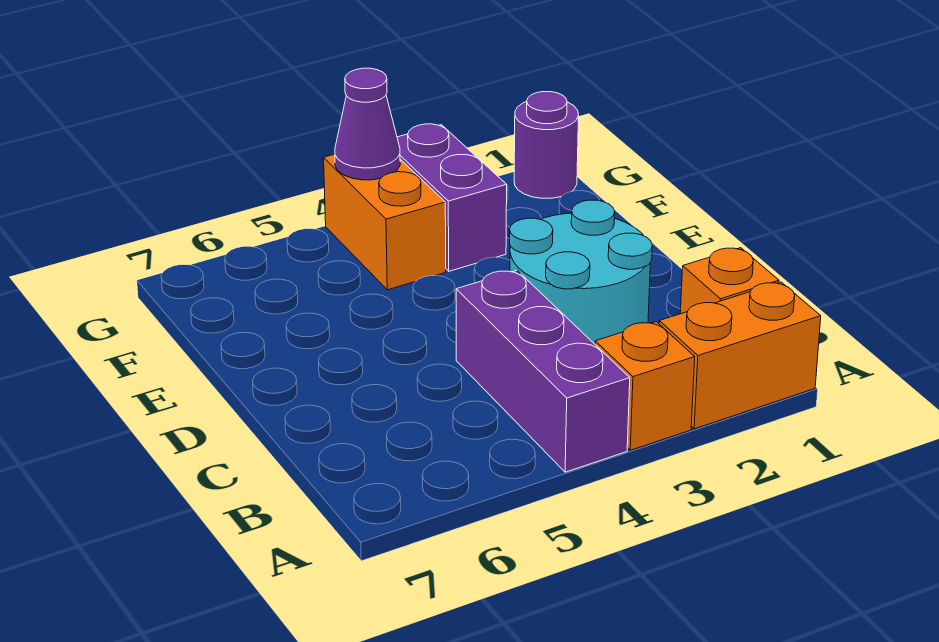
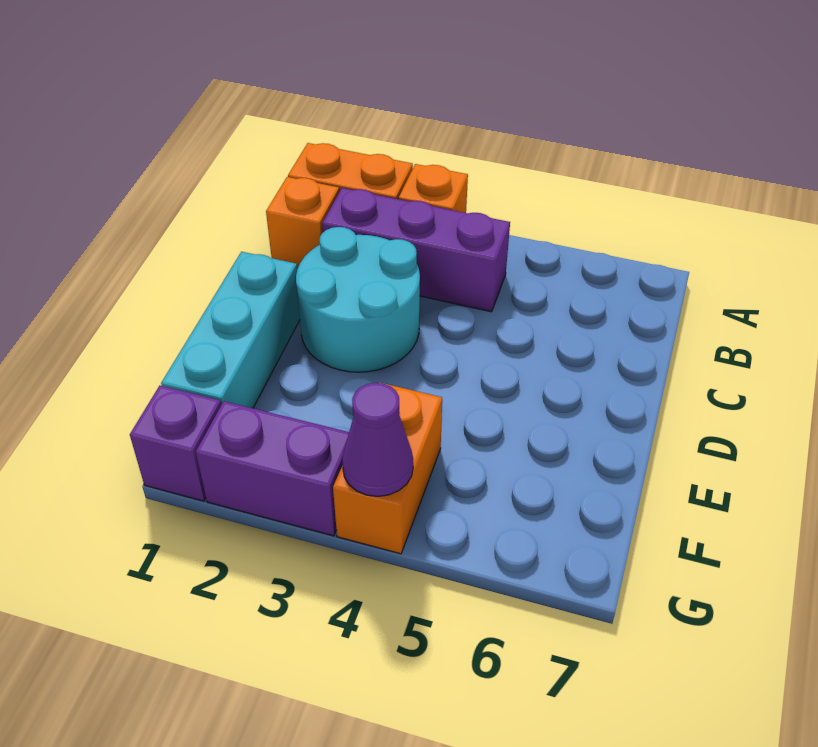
purple 1x3 brick [456,271,630,472] -> purple 1x3 brick turned to [322,188,510,312]
none -> cyan 1x3 brick [161,252,300,408]
purple 1x2 brick [397,124,507,271] -> purple 1x2 brick turned to [196,401,349,536]
purple 1x1 round brick [514,92,579,198] -> purple 1x1 brick [130,386,221,501]

